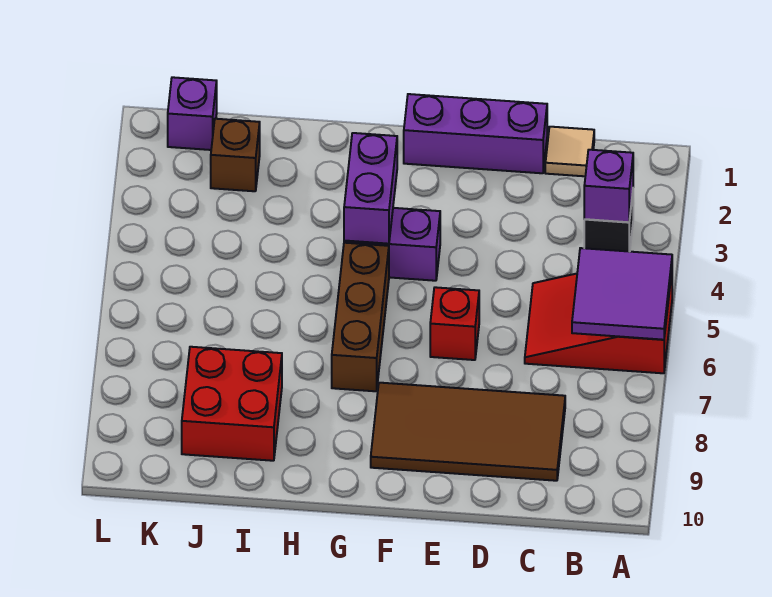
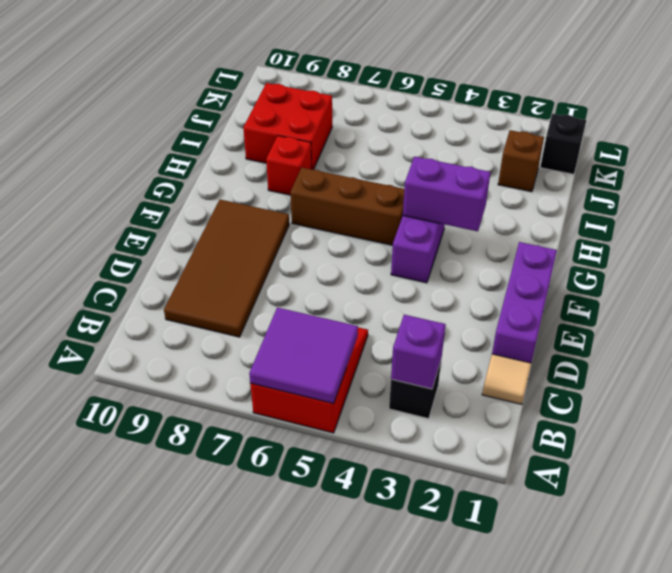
red 1x1 brick [430,287,479,360] -> red 1x1 brick moved to [266,136,312,195]
purple 1x1 brick [168,77,217,150] -> black 1x1 brick [540,114,586,174]

